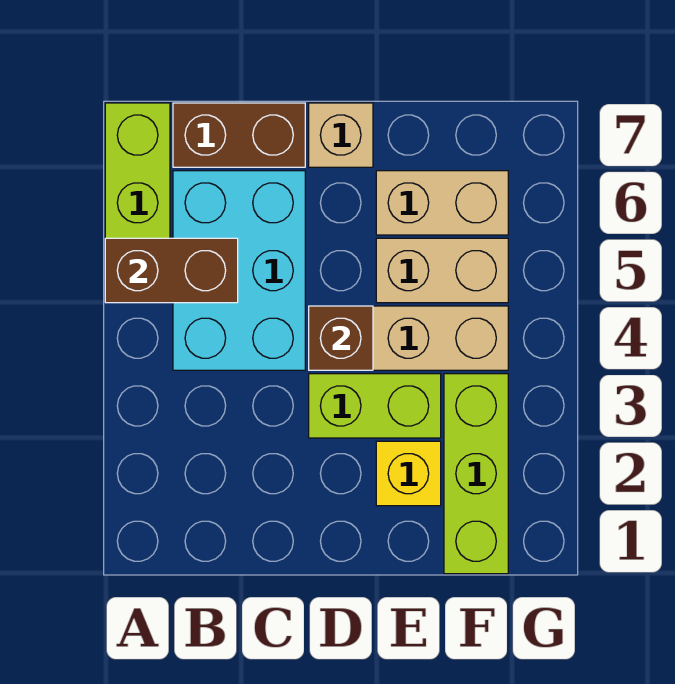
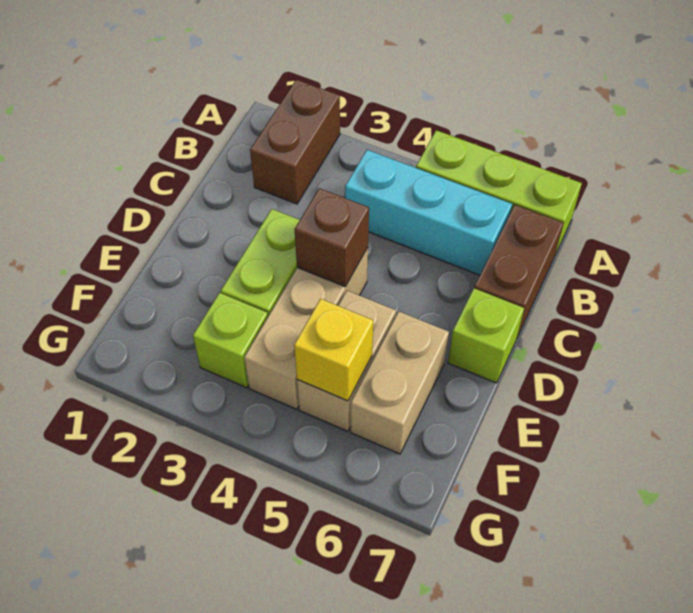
brown 1x2 brick [105,238,238,303] -> brown 1x2 brick moved to [250,79,340,204]
cyan 2x3 brick [173,171,305,370] -> cyan 1x3 brick [345,150,512,275]
tan 1x1 brick [309,103,373,167] -> lime 1x1 brick [448,288,524,383]
yellow 1x1 brick [376,441,441,506] -> yellow 1x1 brick moved to [294,299,373,401]
lime 1x3 brick [444,374,508,574] -> lime 1x1 brick [193,293,268,388]

